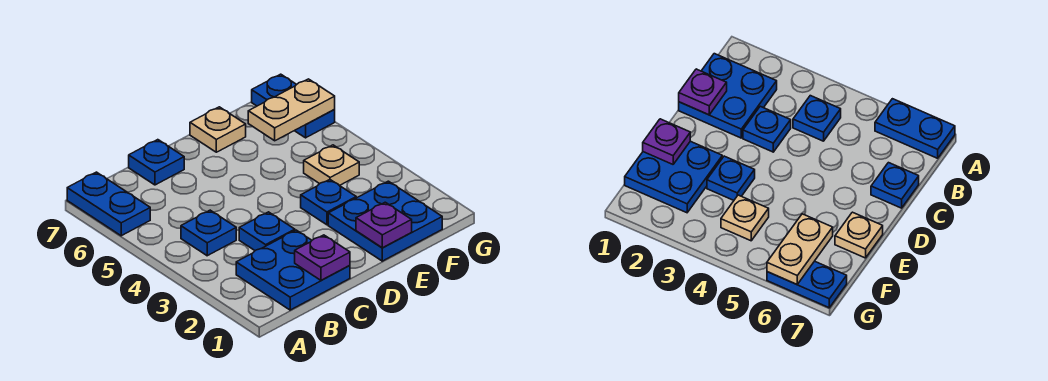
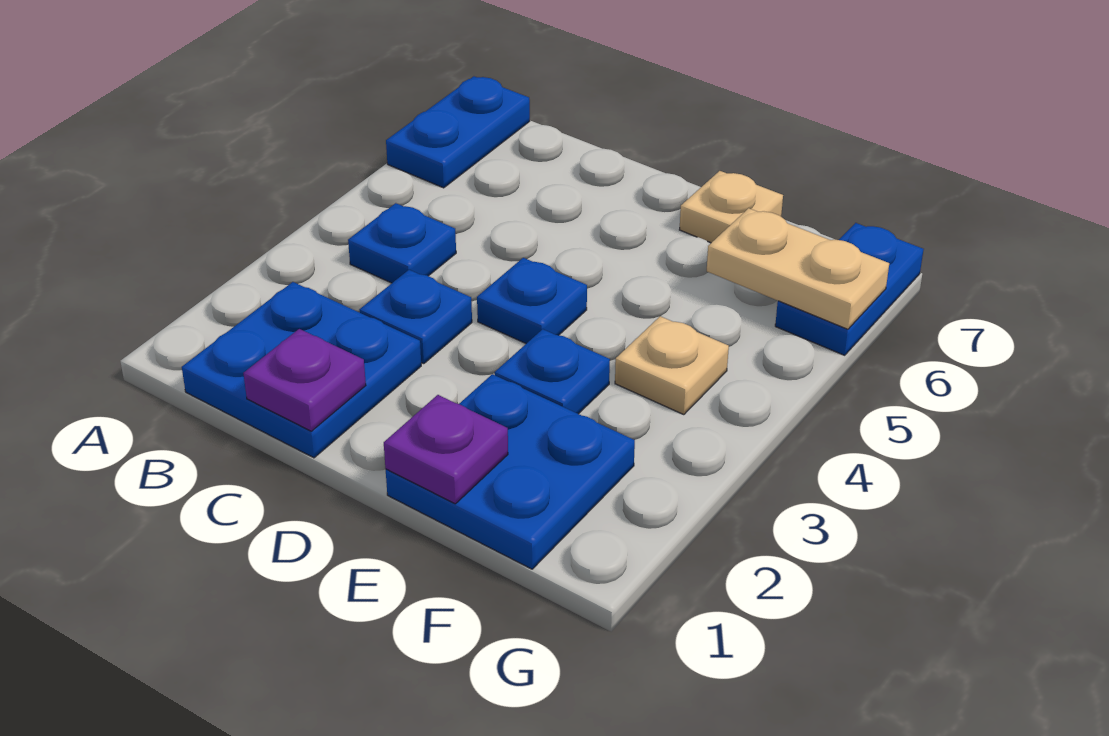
blue 1x1 plate [129,140,184,185] -> blue 1x1 plate moved to [477,258,587,343]

